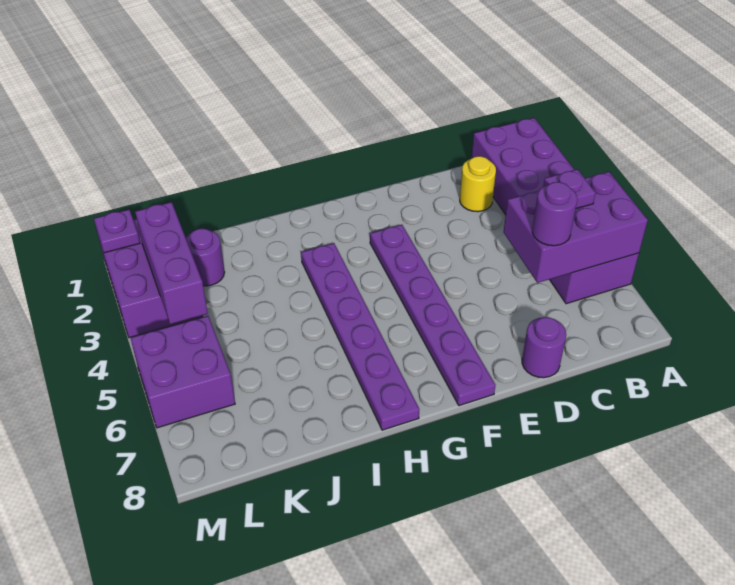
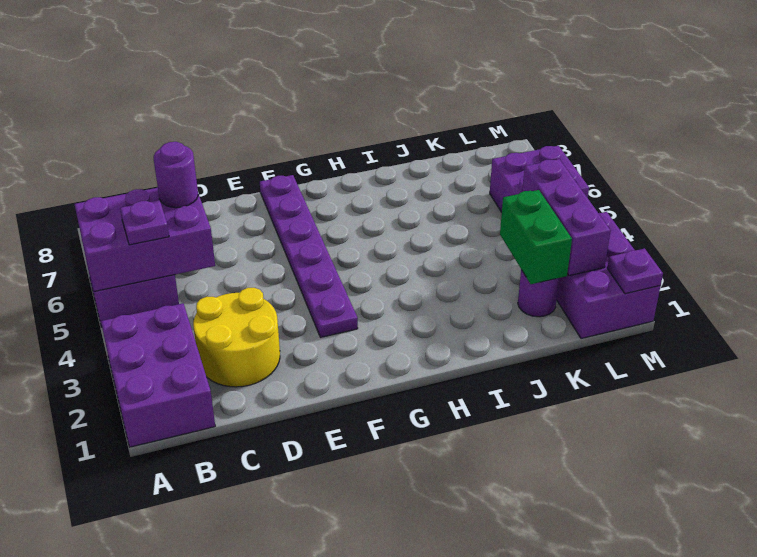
yellow 1x1 round brick [460,156,496,212] -> yellow 2x2 round brick [193,288,280,387]
purple 1x1 round brick [522,317,566,378] -> none
purple 1x6 plate [301,243,419,430] -> none
none -> green 1x2 brick [500,190,572,284]

